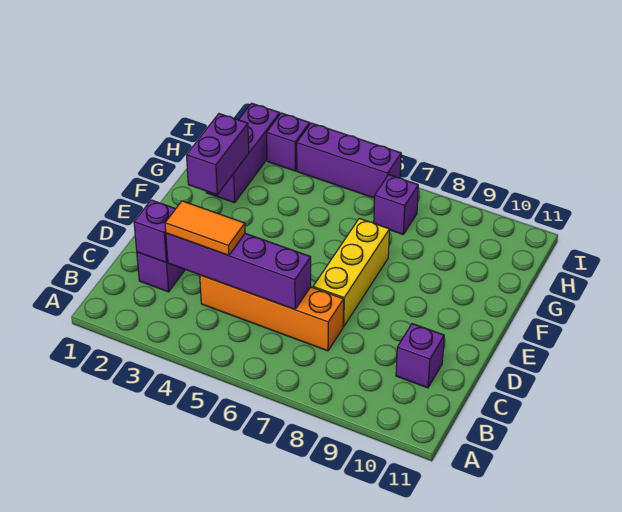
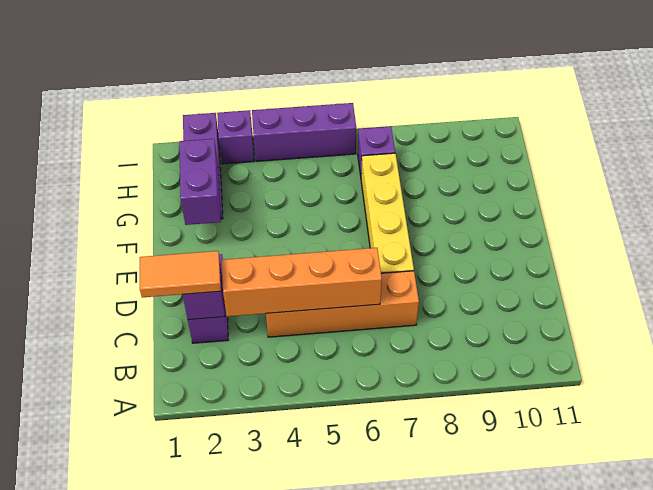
purple 1x4 brick [166,233,311,309] -> orange 1x4 brick [222,248,382,316]
orange 1x2 tile [165,201,245,255] -> orange 1x2 tile moved to [140,251,221,297]
purple 1x1 brick [396,324,444,388] -> none
yellow 1x3 brick [313,218,390,327] -> yellow 1x4 brick [361,153,414,273]

